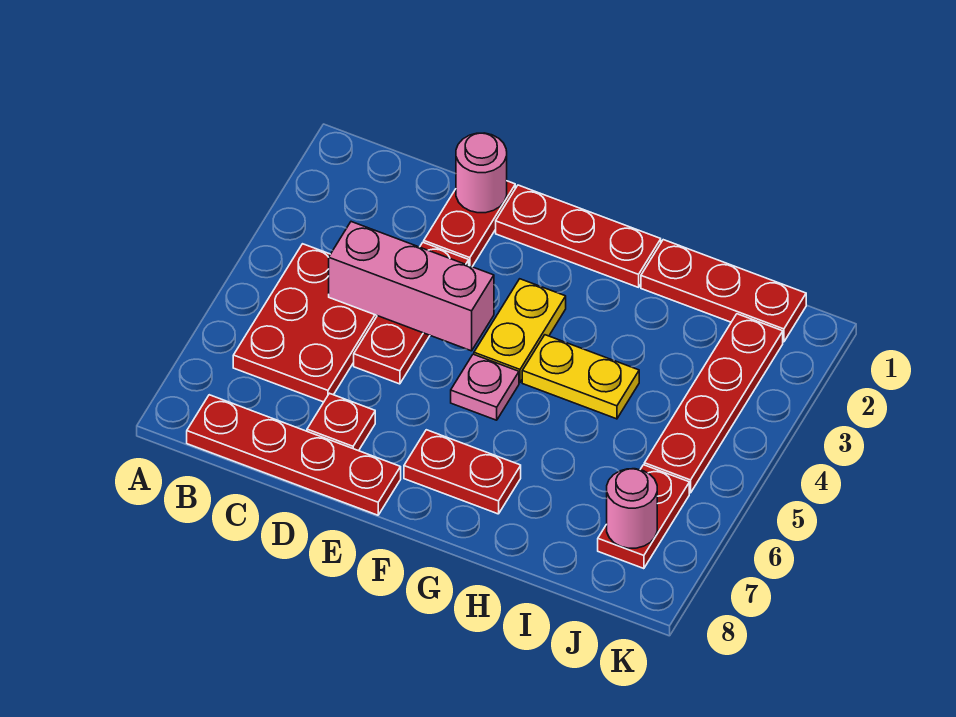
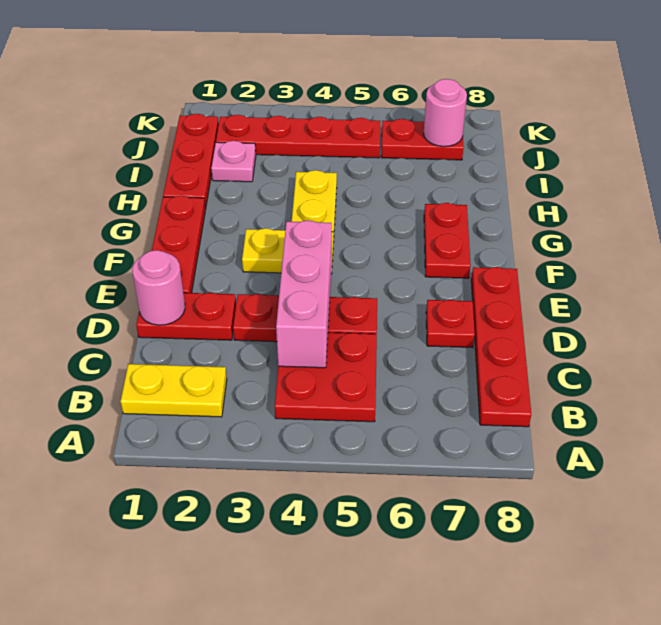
none -> yellow 1x2 plate [120,364,227,417]
red 2x3 plate [233,244,377,402] -> red 2x2 plate [275,332,377,422]
pink 1x1 plate [451,354,519,420] -> pink 1x1 plate moved to [211,141,256,182]

